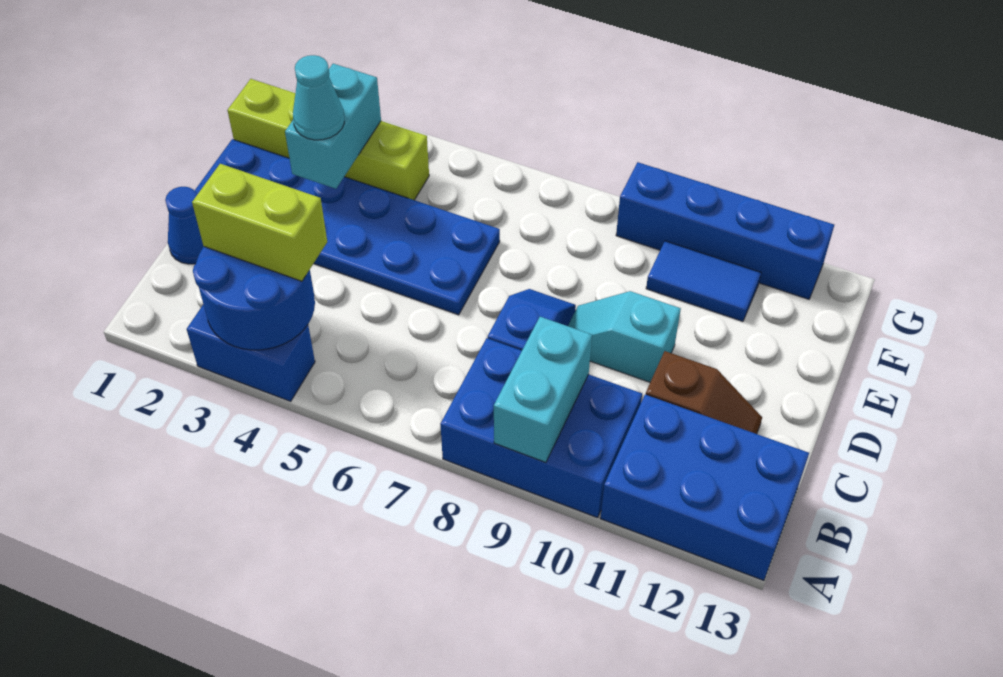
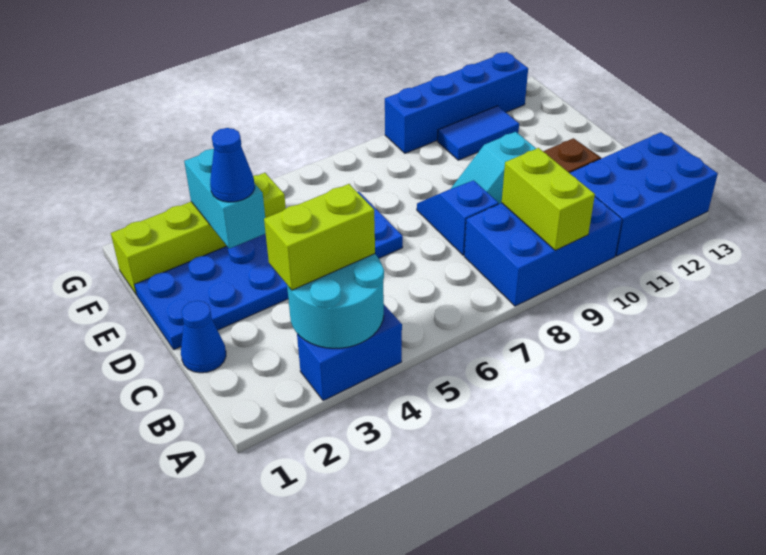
blue 2x2 round brick [193,247,315,350] -> cyan 2x2 round brick [287,254,384,348]
cyan 1x2 brick [494,317,592,463] -> lime 1x2 brick [502,148,595,251]
cyan 1x1 cone [293,55,344,140] -> blue 1x1 cone [210,128,255,202]

